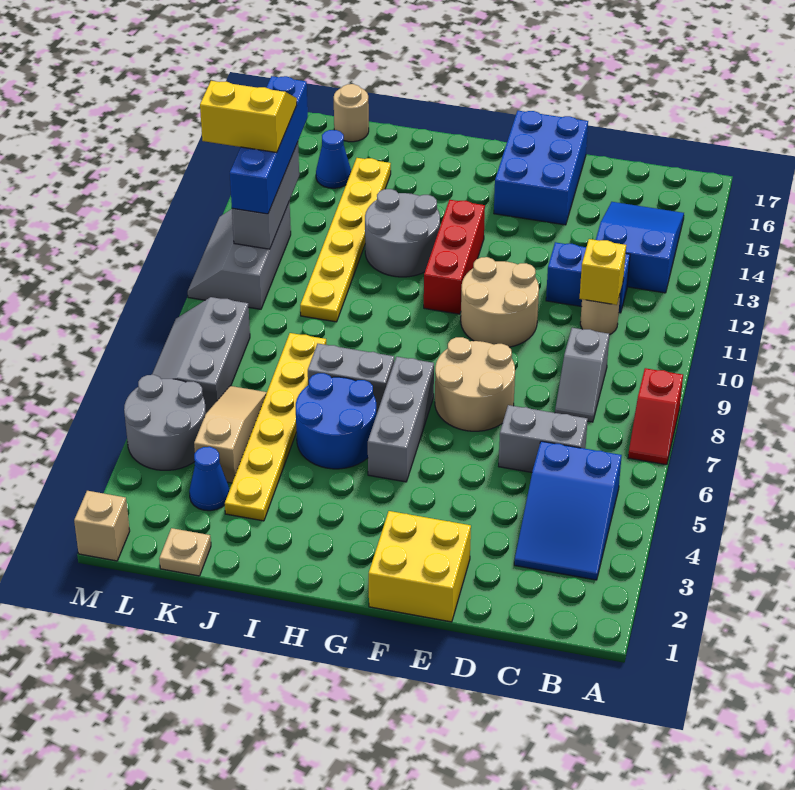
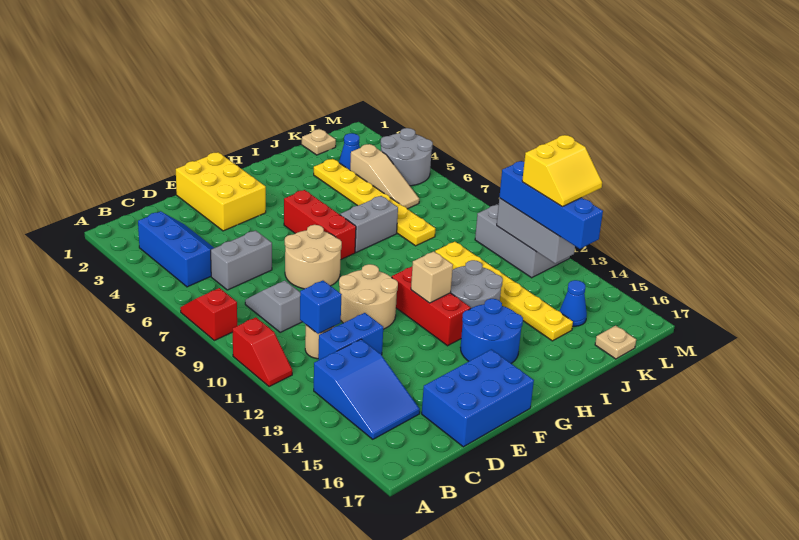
none -> red 1x2 slope [233,317,292,387]
blue 2x3 slope [514,441,622,580] -> blue 2x3 slope turned to [138,211,214,287]
yellow 1x1 brick [579,239,626,305] -> blue 1x1 brick [300,281,342,334]
yellow 2x2 brick [369,511,471,622] -> yellow 2x3 brick [176,152,266,231]
blue 2x3 brick [494,111,588,225] -> blue 2x3 brick turned to [422,349,534,447]
grey 1x3 brick [368,357,434,482] -> red 1x3 brick [284,190,356,259]
blue 2x2 round brick [296,373,377,469] -> blue 2x2 round brick moved to [461,299,523,363]
tan 1x1 round brick [334,84,369,142] -> tan 1x1 plate [595,326,636,359]
grey 2x3 slope [152,297,250,413] -> none
tan 1x1 brick [74,491,130,561] -> tan 1x1 brick moved to [411,251,453,303]

